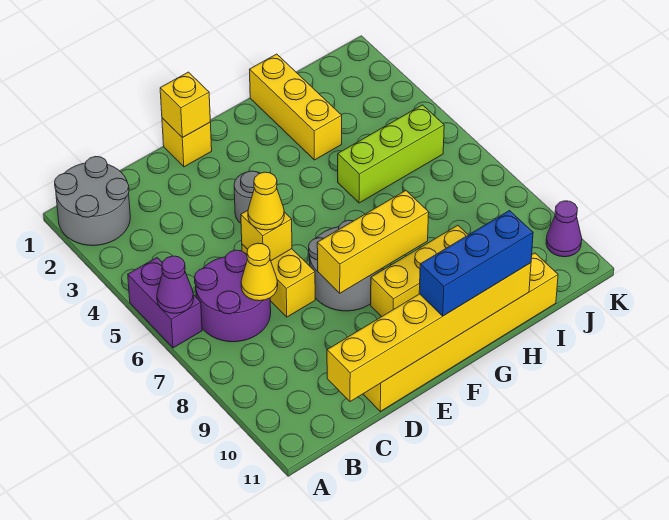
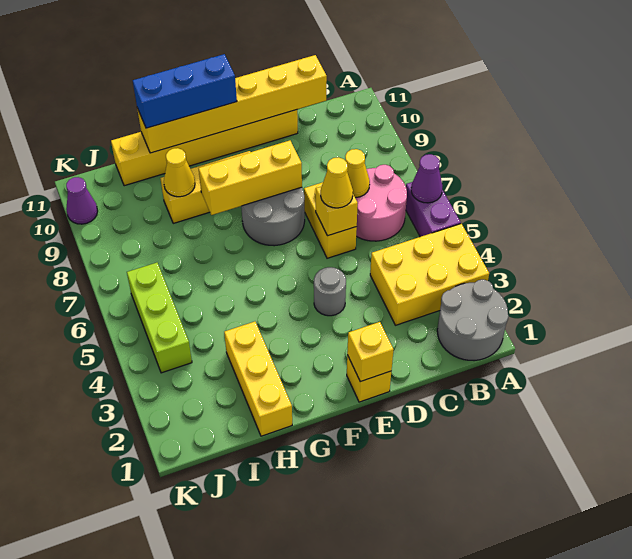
none -> yellow 2x3 brick [370,224,489,325]
purple 2x2 round brick [195,250,271,342] -> pink 2x2 round brick [356,165,407,241]
lime 1x3 brick [338,105,444,203] -> lime 1x3 brick turned to [127,263,192,373]
none -> yellow 1x1 cone [164,148,195,197]

